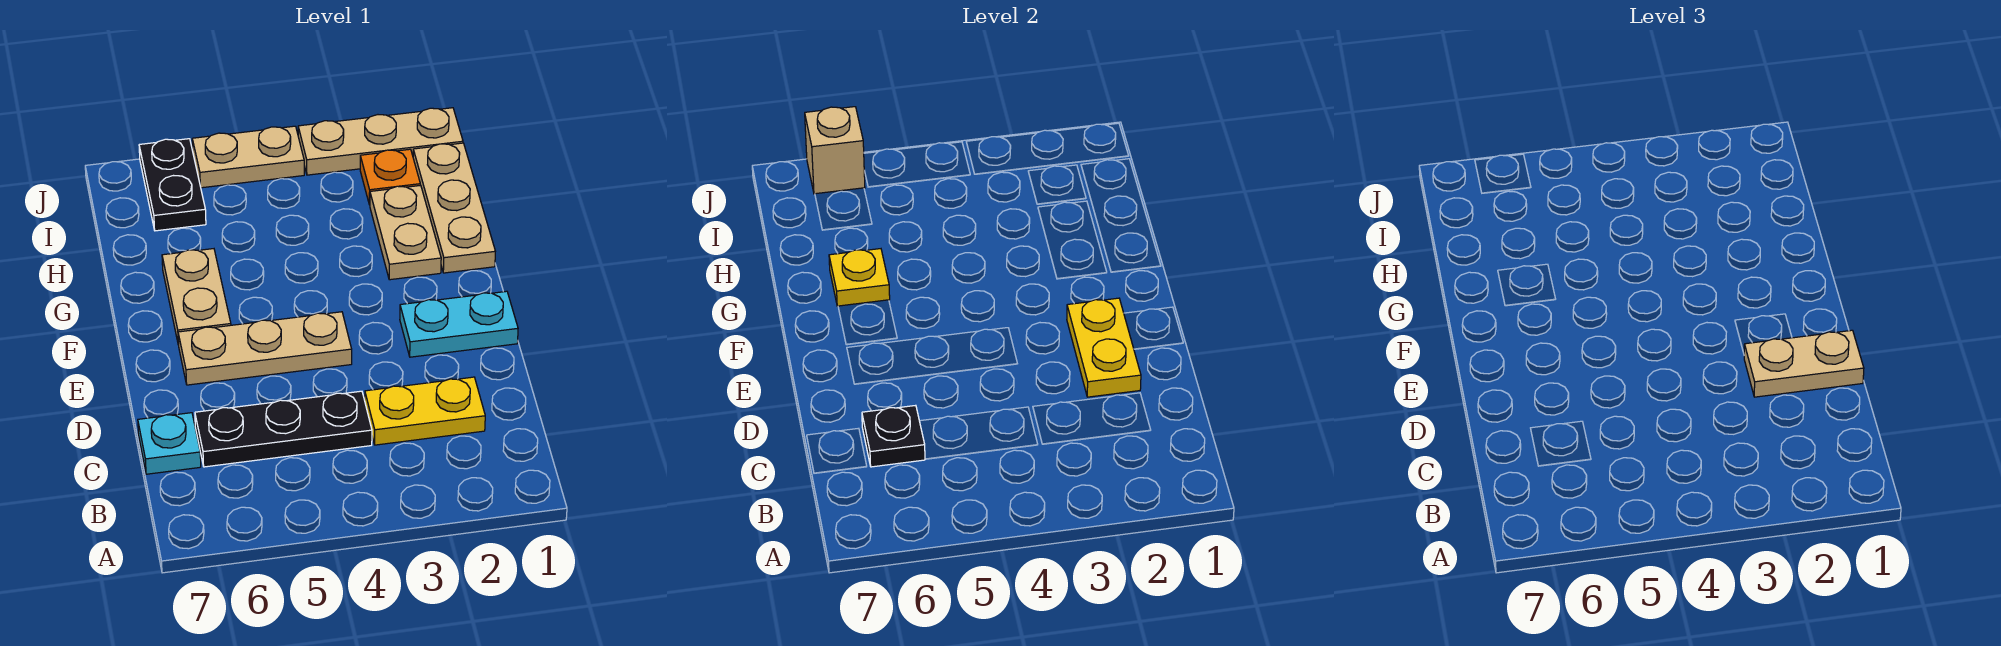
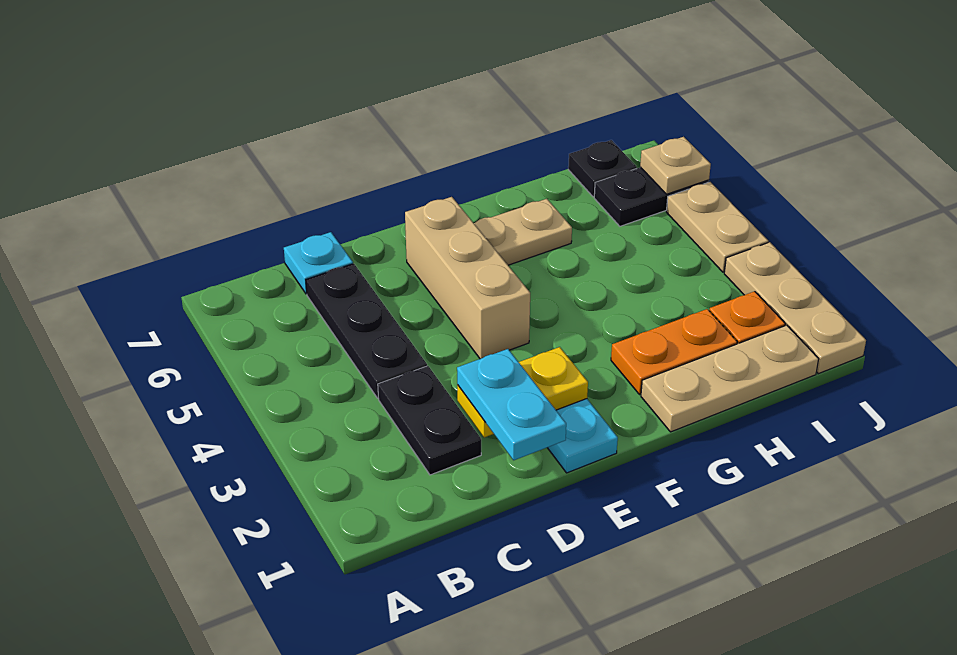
yellow 1x2 plate [365,377,485,445] -> black 1x2 plate [378,366,481,475]
black 1x1 plate [862,405,925,467] -> black 1x1 plate moved to [568,140,637,197]
tan 1x2 plate [1744,330,1864,397] -> cyan 1x2 plate [457,349,566,460]
tan 1x3 plate [178,312,352,385] -> tan 1x3 brick [405,197,530,359]
tan 1x2 plate [370,185,441,280] -> orange 1x2 plate [611,309,737,395]
yellow 1x1 plate [829,249,890,306] -> none
tan 1x1 brick [805,107,865,194] -> tan 1x1 plate [640,137,711,194]

